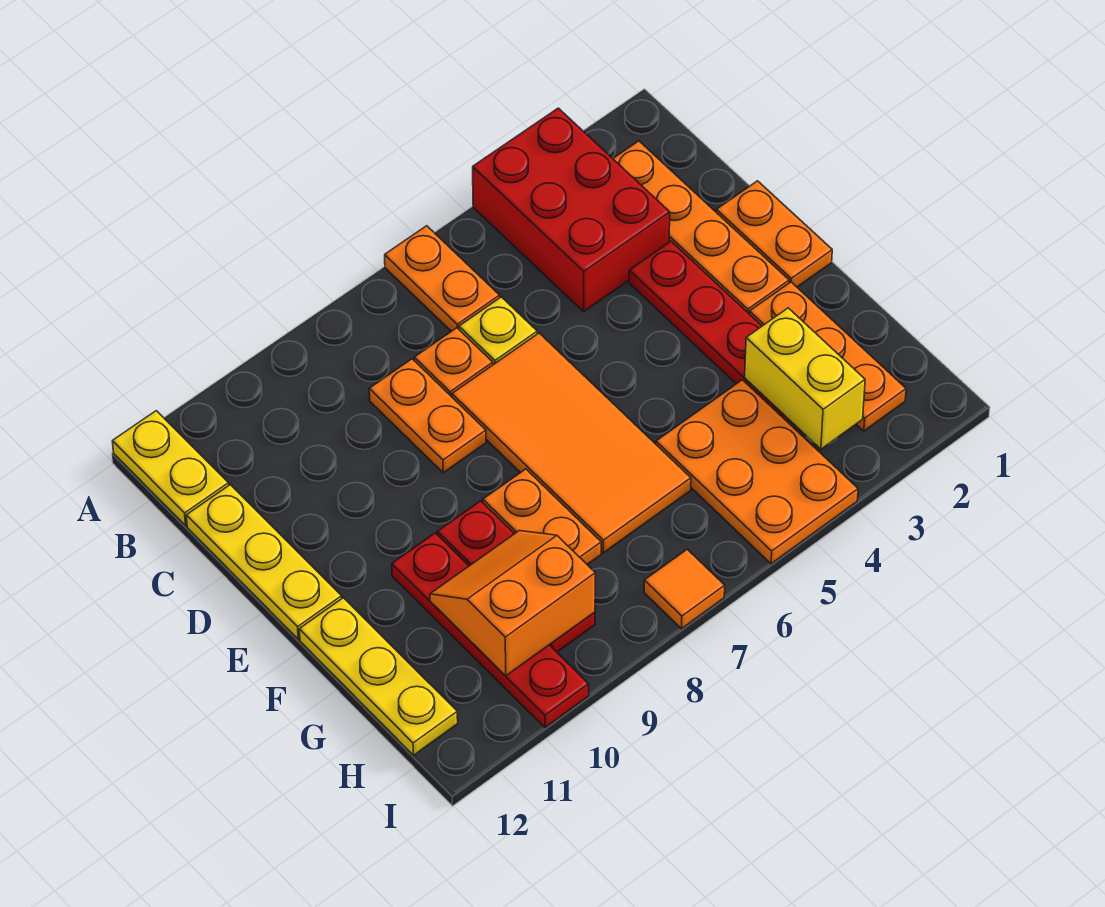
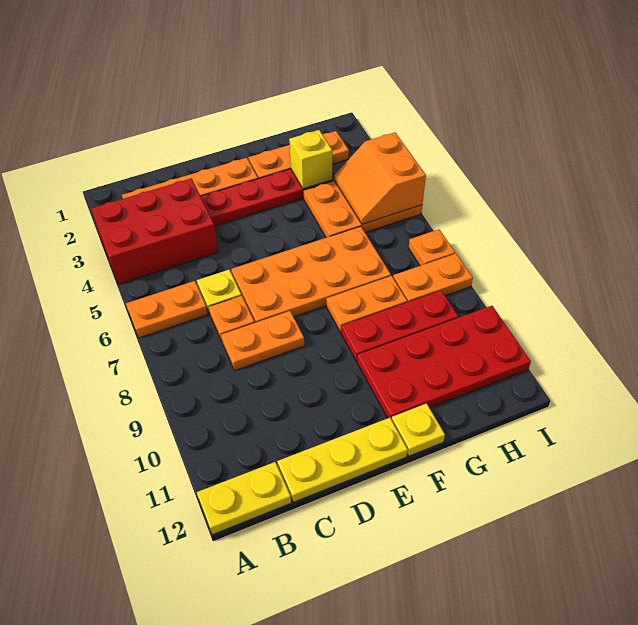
orange 1x2 plate [716,181,832,287] -> orange 1x2 plate moved to [393,254,473,302]
orange 2x4 tile [452,333,691,553] -> orange 2x4 plate [231,226,391,323]
red 1x4 plate [392,533,589,727] -> red 2x4 plate [357,306,531,420]
yellow 1x3 plate [299,598,458,755] -> yellow 1x1 plate [392,403,445,456]
yellow 1x2 brick [745,308,865,449] -> yellow 1x1 brick [289,130,332,189]
orange 2x2 slope [430,531,595,676] -> orange 2x2 slope moved to [334,132,426,224]
orange 1x1 tile [644,549,725,629] -> orange 1x1 plate [409,229,455,266]

